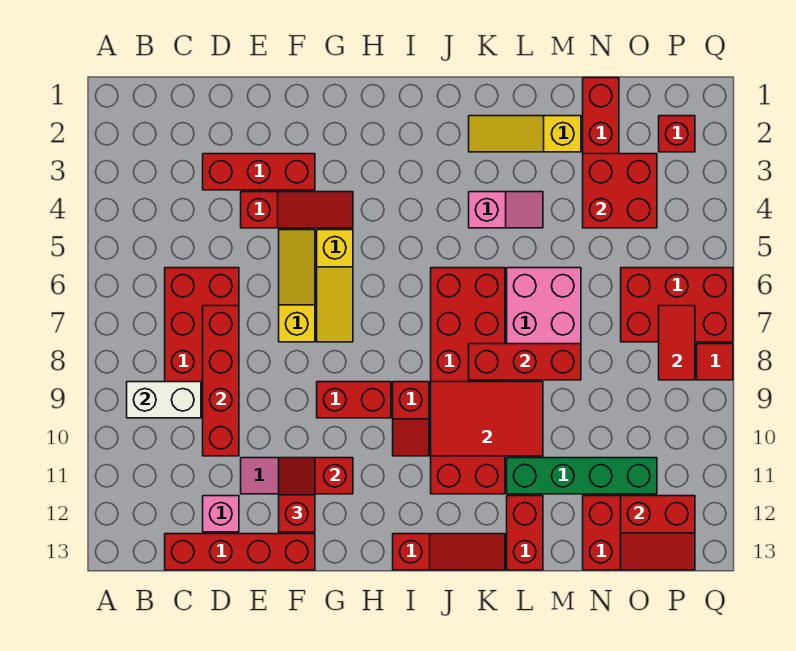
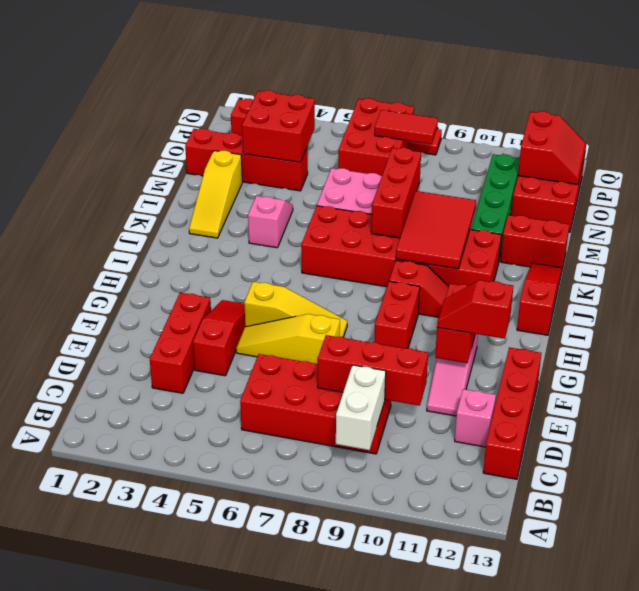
red 1x4 brick [203,306,239,456] -> red 1x3 brick [318,335,428,406]

